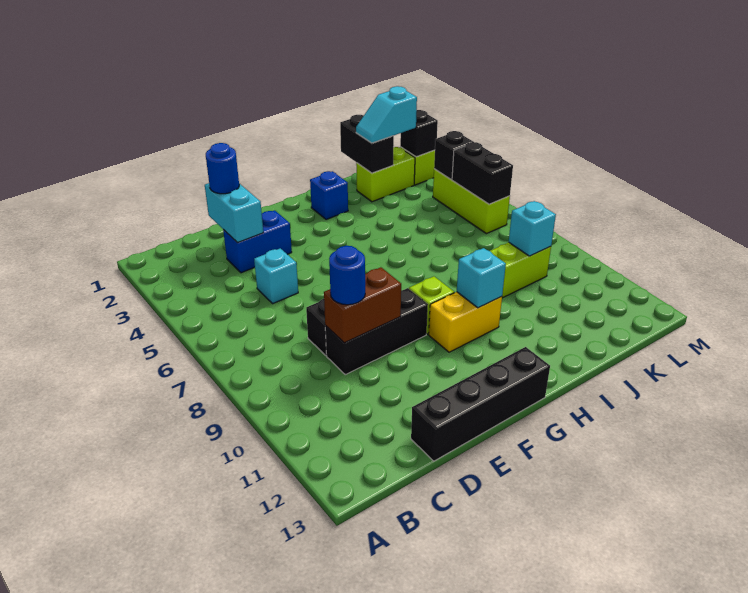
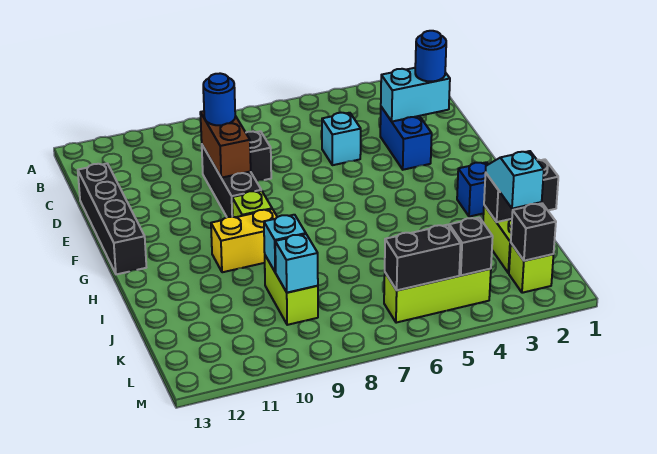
yellow 1x2 brick [429,292,502,352] -> yellow 1x2 brick turned to [211,209,277,272]
cyan 1x1 brick [457,248,506,308] -> cyan 1x1 brick moved to [264,215,306,272]

